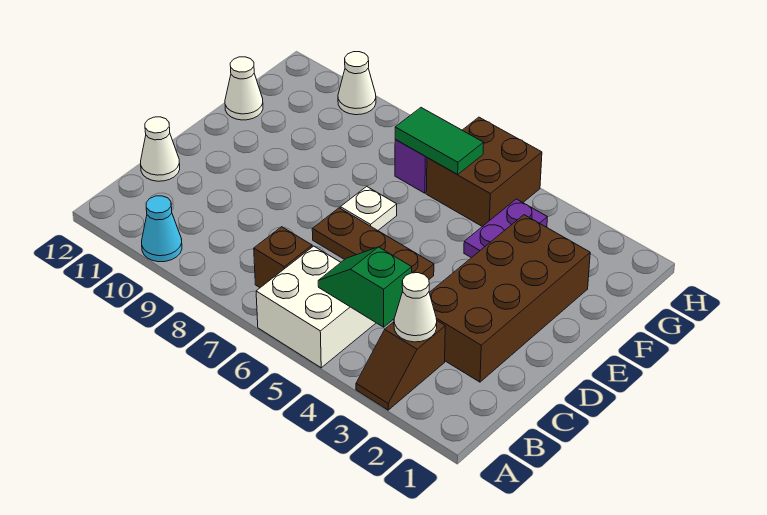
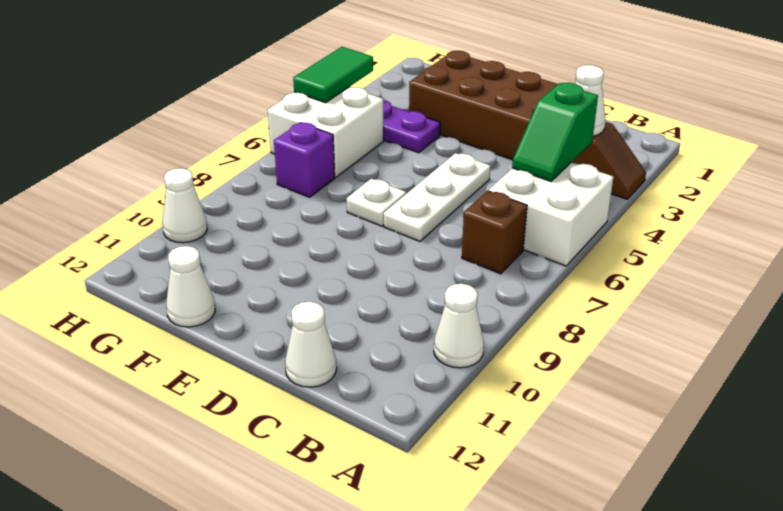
cyan 1x1 cone [142,196,182,262] -> white 1x1 cone [434,284,484,368]
brown 1x3 plate [312,208,434,279] -> white 1x3 plate [384,153,490,241]
brown 2x2 brick [426,117,542,226] -> white 2x2 brick [268,87,384,177]
green 1x2 tile [395,108,484,175] -> green 1x2 tile moved to [293,47,373,103]

